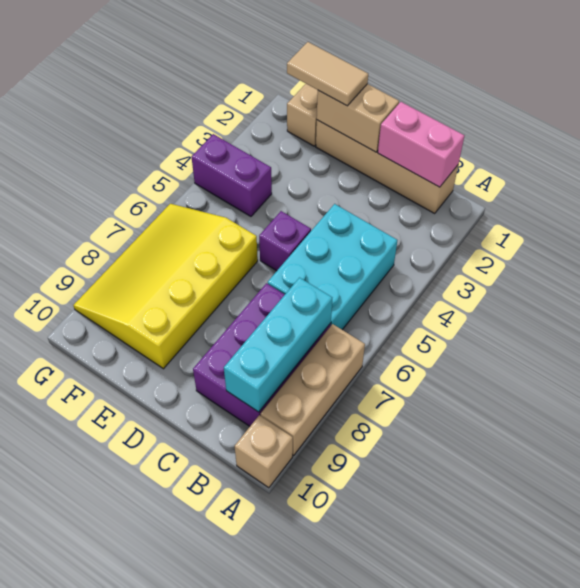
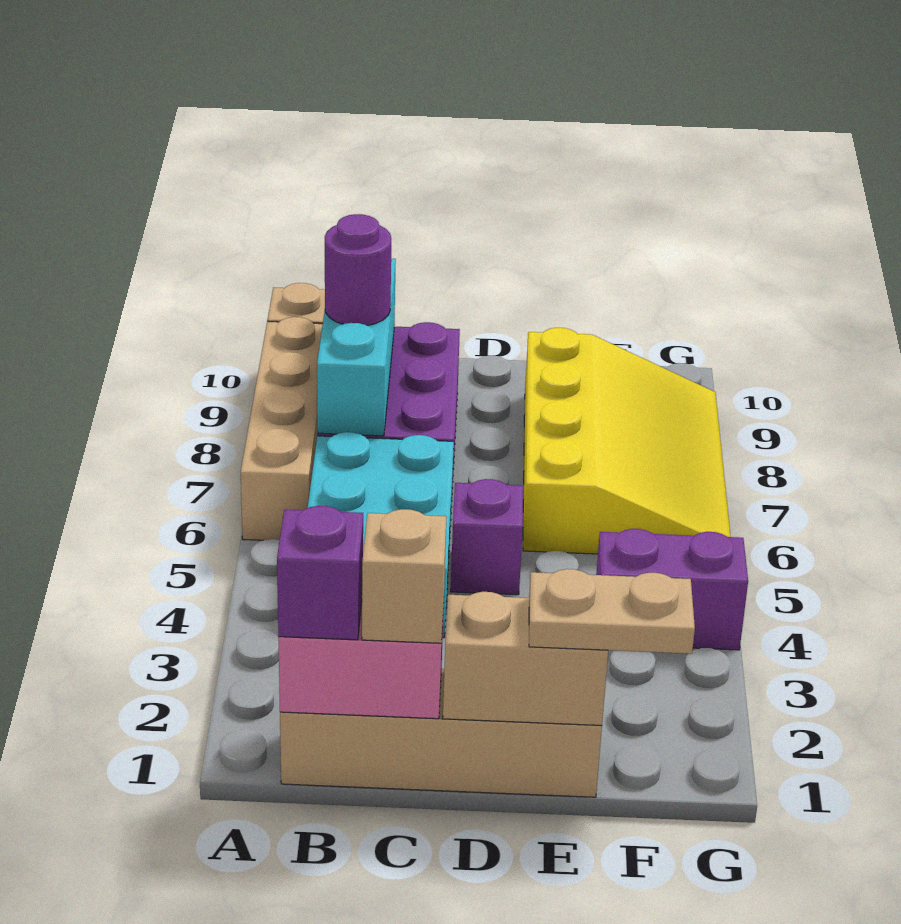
tan 1x3 brick [261,324,365,456] -> tan 1x4 brick [241,317,323,540]
none -> purple 1x1 brick [277,506,363,640]
none -> purple 1x1 round brick [325,214,391,325]
tan 1x2 tile [287,42,368,106] -> tan 1x2 plate [529,569,695,654]
tan 1x1 brick [287,84,318,146] -> tan 1x1 brick moved to [362,509,446,643]

